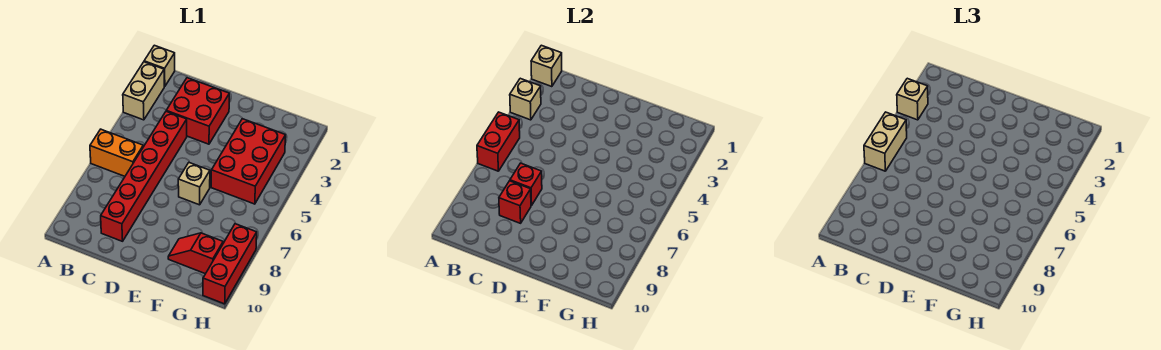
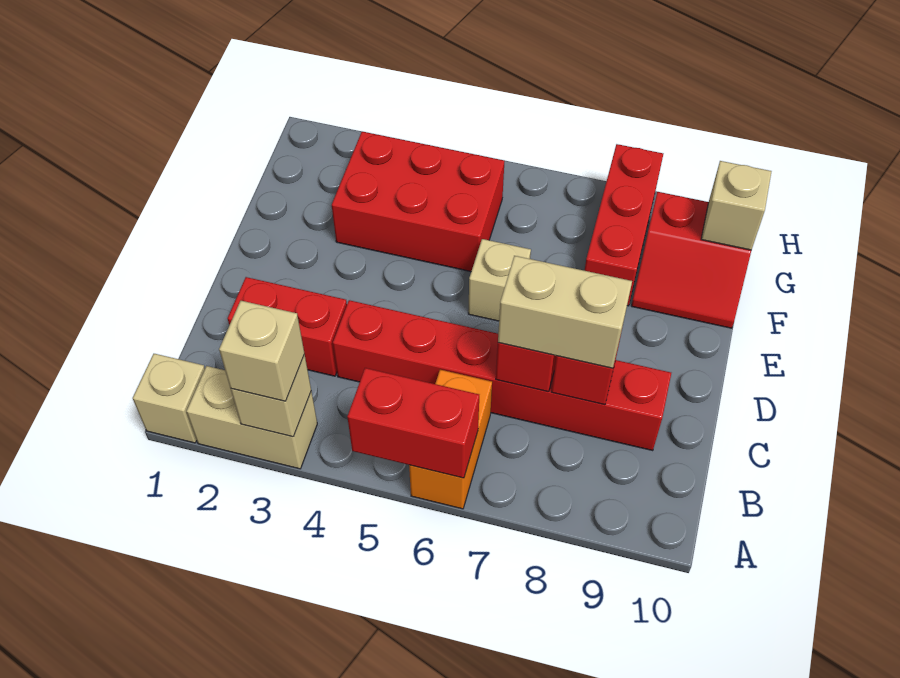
tan 1x1 brick [531,45,562,87] -> tan 1x1 brick moved to [701,161,772,250]
tan 1x2 brick [864,112,907,171] -> tan 1x2 brick moved to [498,256,632,369]
red 2x2 brick [166,78,229,144] -> red 1x2 brick [228,277,347,376]
red 1x2 slope [168,233,223,274] -> red 2x2 slope [631,192,751,328]
red 1x3 brick [203,224,257,304] -> red 1x3 brick turned to [585,144,663,306]

